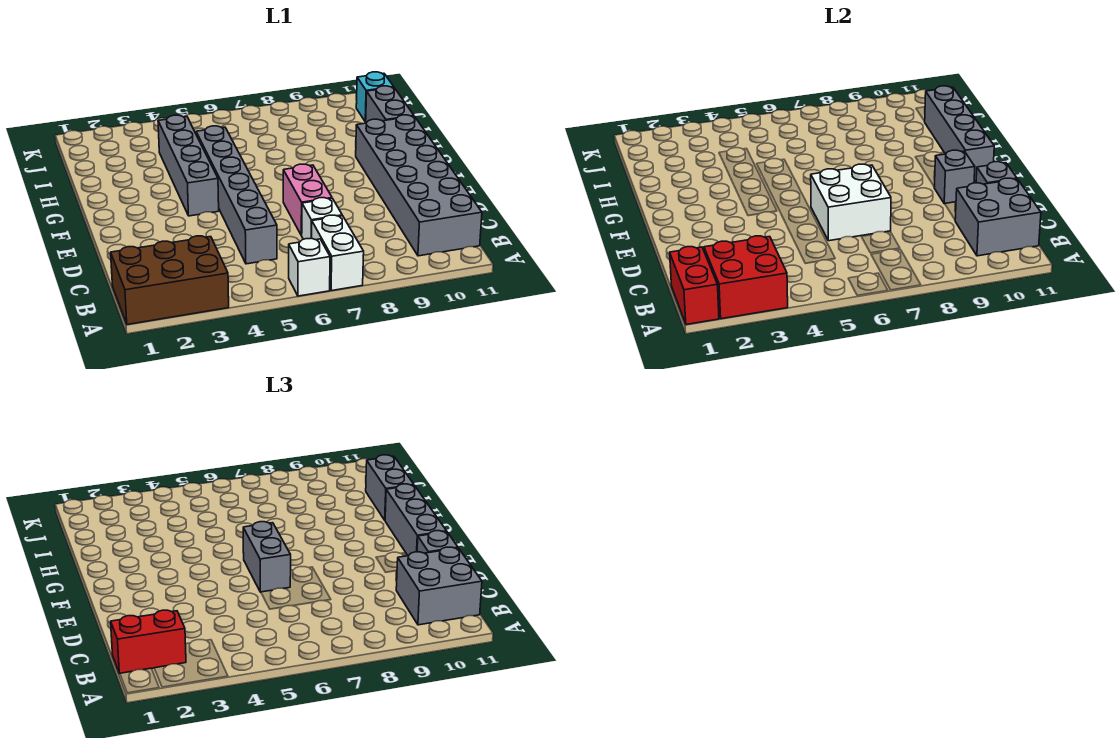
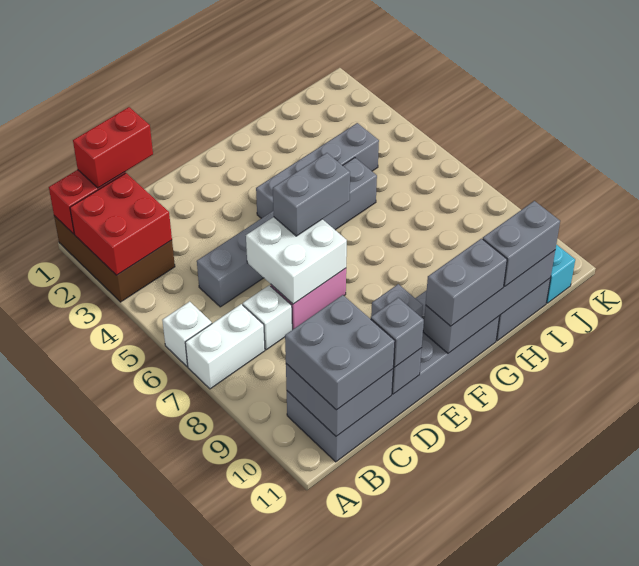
red 1x2 brick [111,610,186,673] -> red 1x2 brick turned to [73,107,153,188]
grey 1x3 brick [385,484,447,556] -> grey 1x2 brick [426,239,507,326]

